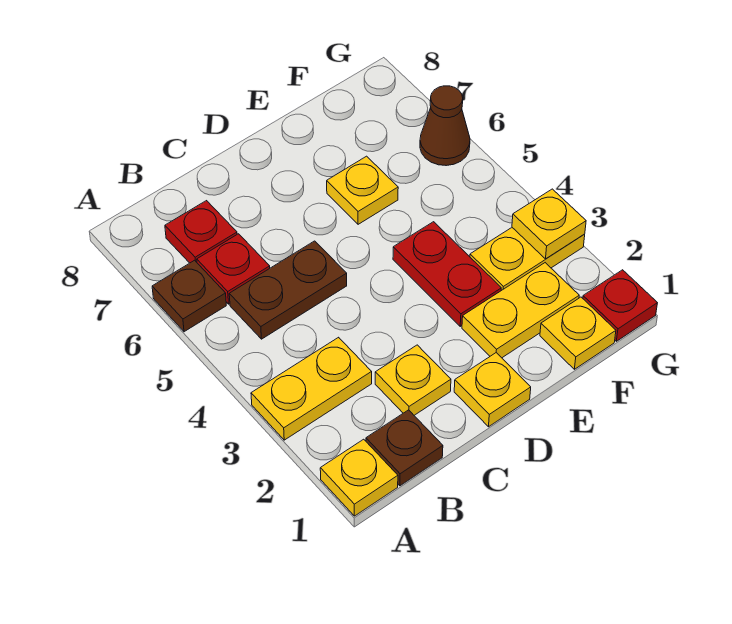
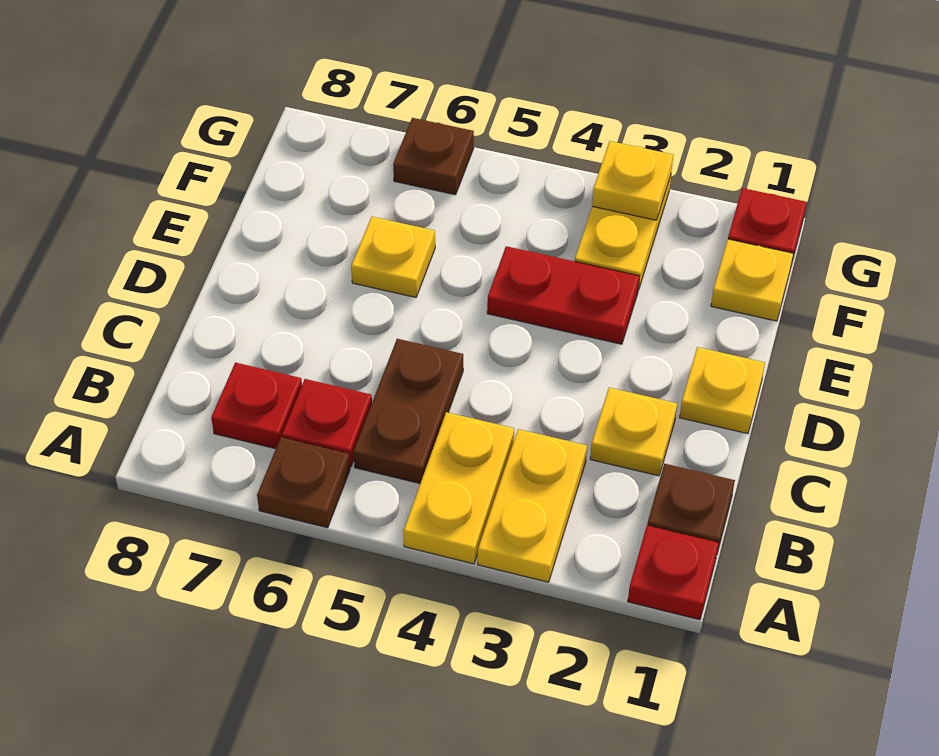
yellow 1x1 plate [320,439,398,516] -> red 1x1 plate [628,525,719,620]
yellow 1x2 plate [462,263,579,358] -> yellow 1x2 plate moved to [403,412,514,564]
brown 1x1 cone [420,86,470,166] -> brown 1x1 plate [393,118,474,195]

